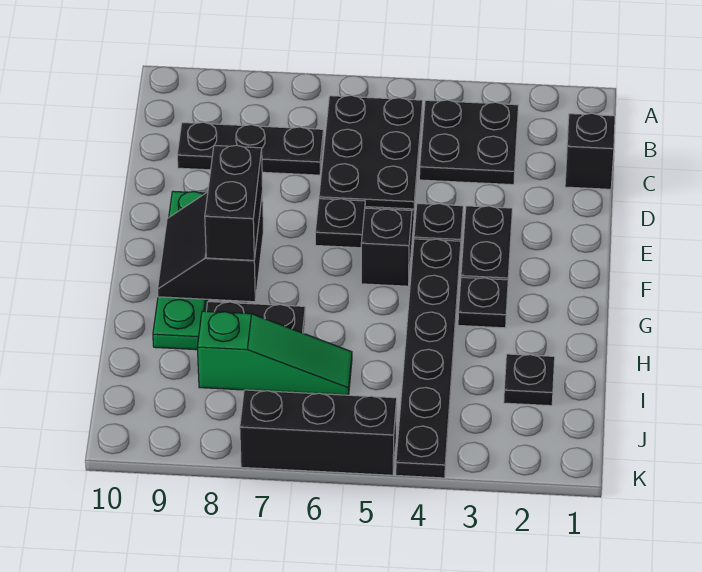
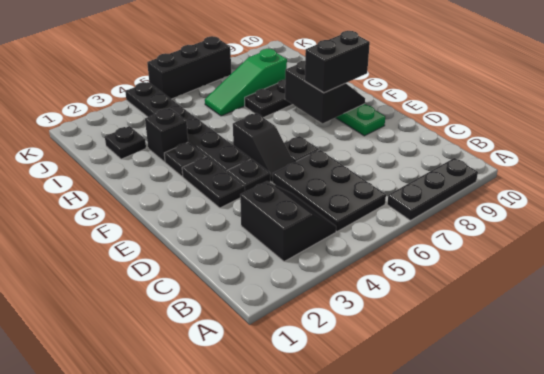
black 2x2 plate [419,100,519,185] -> black 2x2 slope [240,181,336,262]
black 1x1 brick [565,113,615,189] -> black 1x1 brick moved to [145,108,188,162]
black 1x3 plate [177,122,324,175] -> black 1x3 plate moved to [387,158,478,221]
black 1x2 brick [205,145,263,260] -> black 1x2 brick turned to [305,31,370,93]

